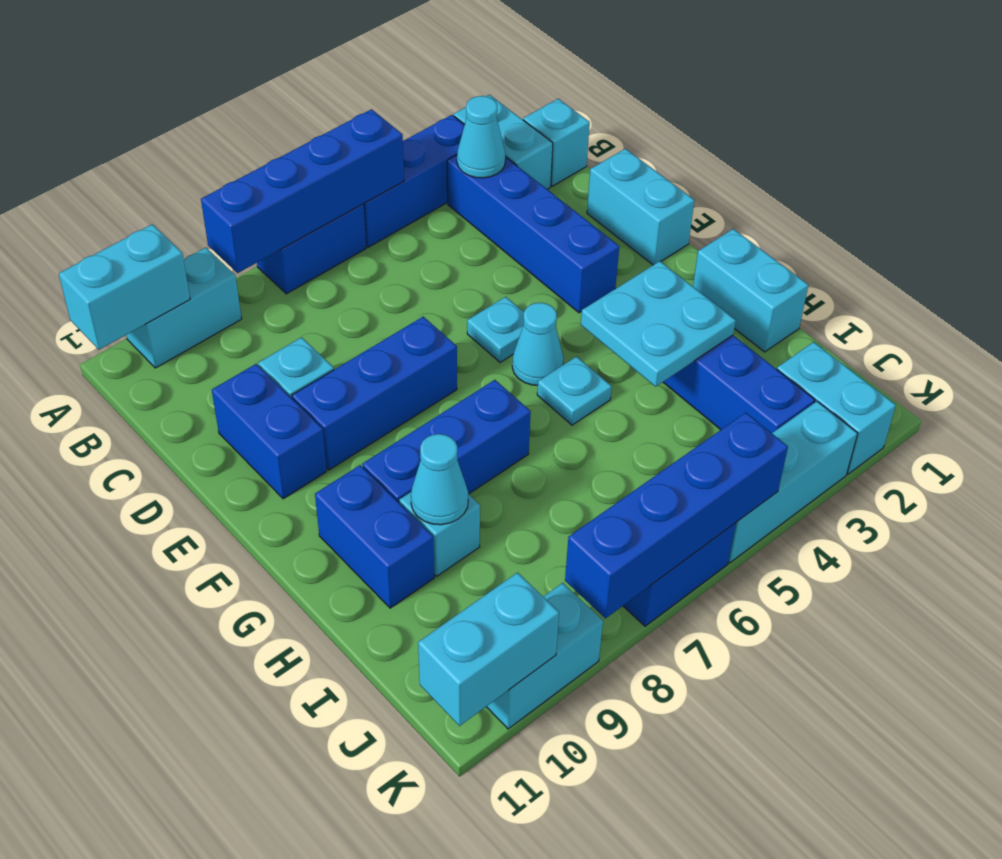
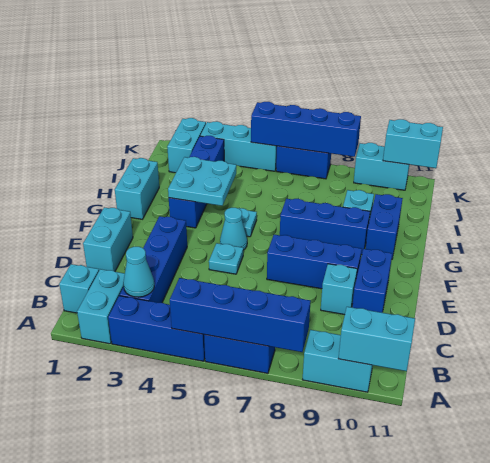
cyan 1x1 cone [411,434,468,525] -> none

